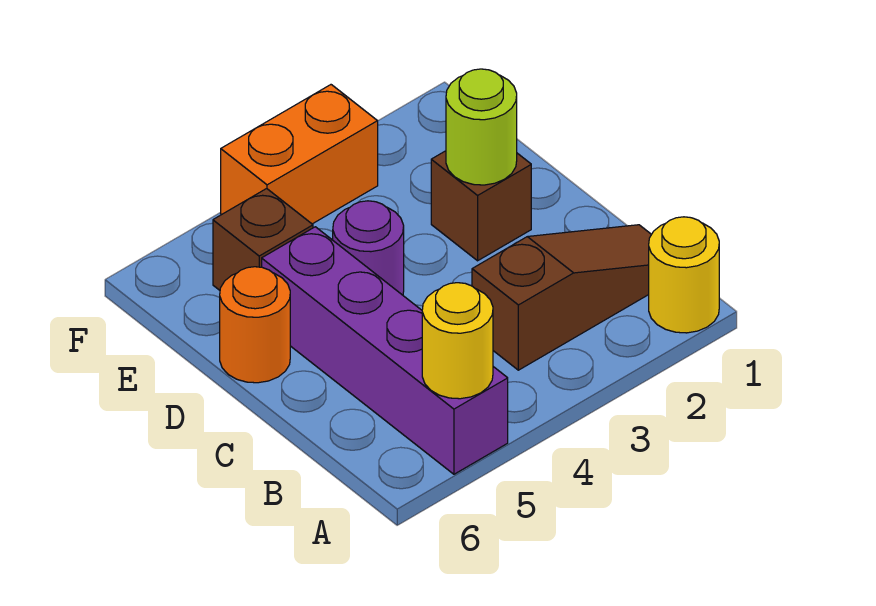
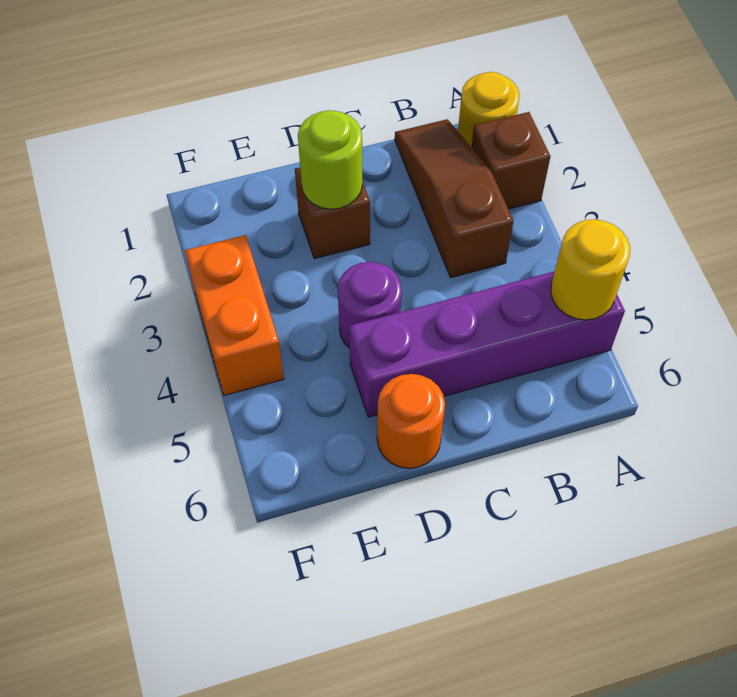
brown 1x1 brick [213,189,313,290] -> brown 1x1 brick moved to [471,112,550,209]

